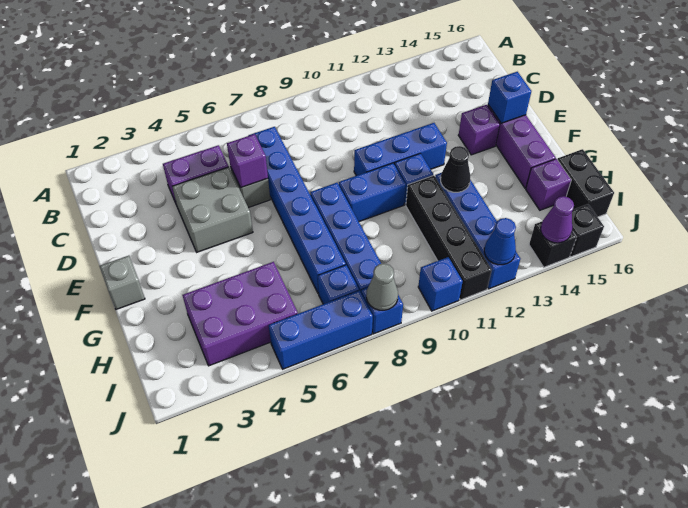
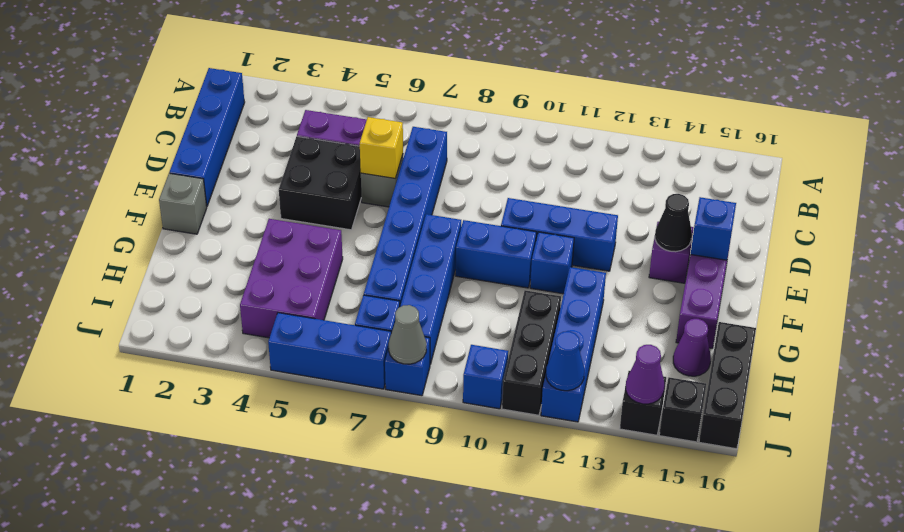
none -> blue 1x4 brick [169,68,245,206]
grey 2x2 brick [172,167,253,252] -> black 2x2 brick [279,136,361,230]
purple 1x1 brick [227,134,268,188] -> yellow 1x1 brick [360,117,403,179]
black 1x4 brick [406,175,492,300] -> black 1x3 brick [502,290,561,415]
black 1x1 cone [441,146,470,192] -> black 1x1 cone moved to [655,194,692,252]
purple 2x3 brick [182,262,298,366] -> purple 2x3 brick turned to [240,219,343,338]
purple 1x1 brick [526,159,571,210] -> purple 1x1 cone [673,319,711,376]
black 1x2 brick [557,149,614,217] -> black 1x3 brick [699,322,756,449]

